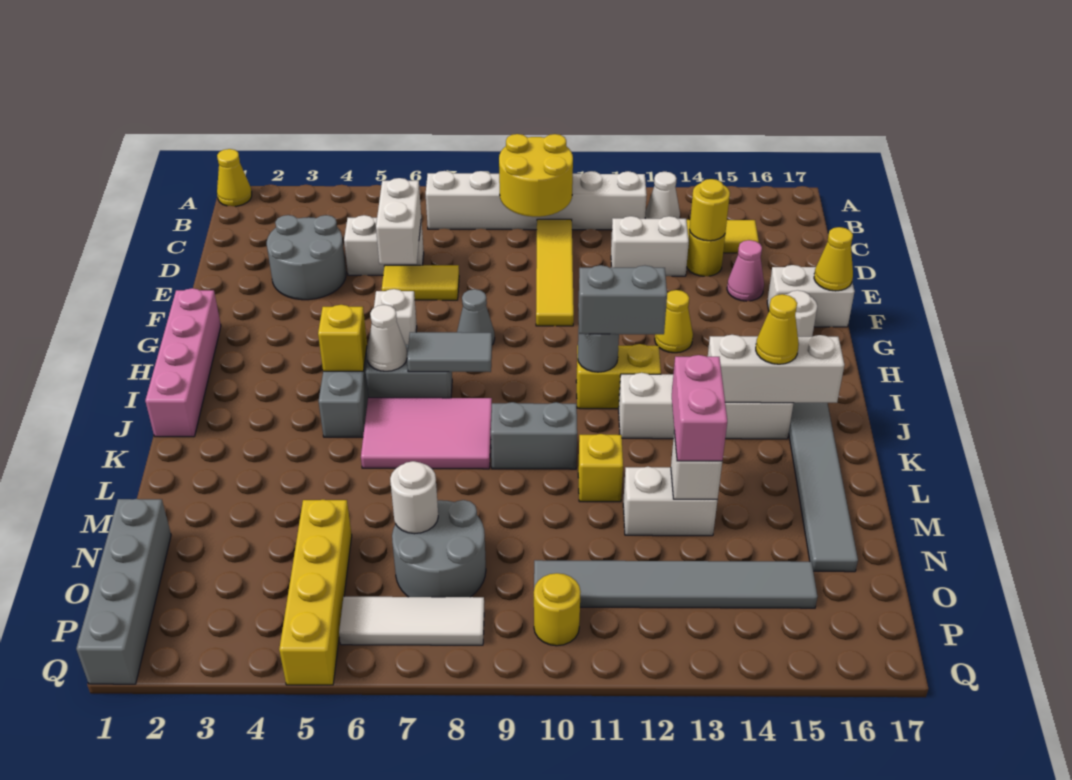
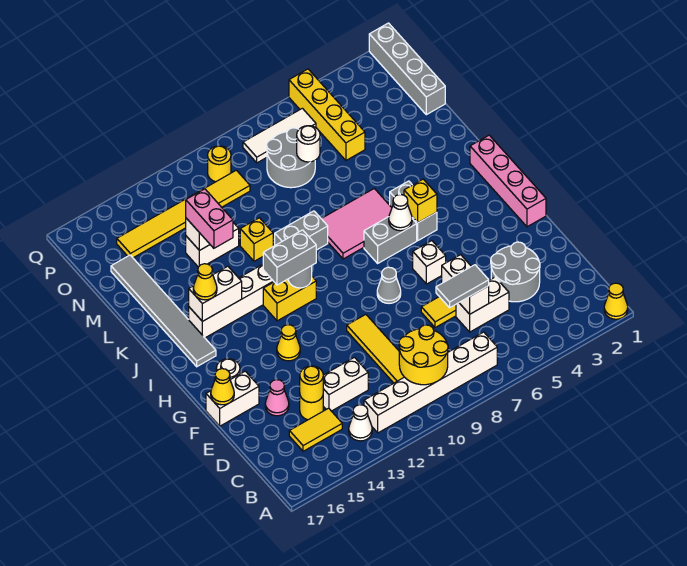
grey 1x2 tile [407,332,492,372] -> grey 1x2 tile moved to [436,265,489,308]
white 1x3 brick [708,335,844,403] -> white 1x2 brick [189,266,242,321]
grey 1x6 tile [534,560,817,608] -> yellow 1x6 tile [117,170,250,258]

